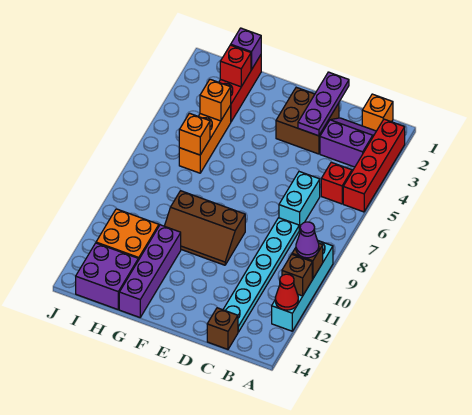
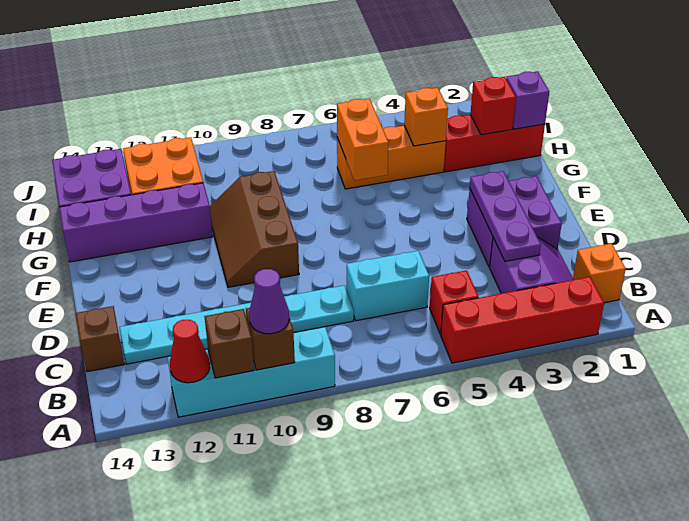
purple 1x3 plate [298,72,349,136] -> purple 1x3 plate turned to [470,171,541,261]
brown 2x2 brick [276,87,339,154] -> purple 2x2 brick [467,176,562,267]
orange 1x1 brick [179,113,210,155] -> orange 1x2 brick [337,98,388,181]

